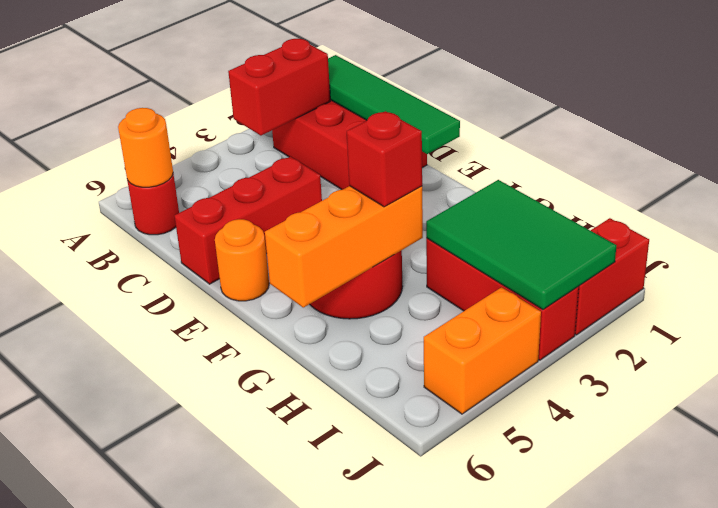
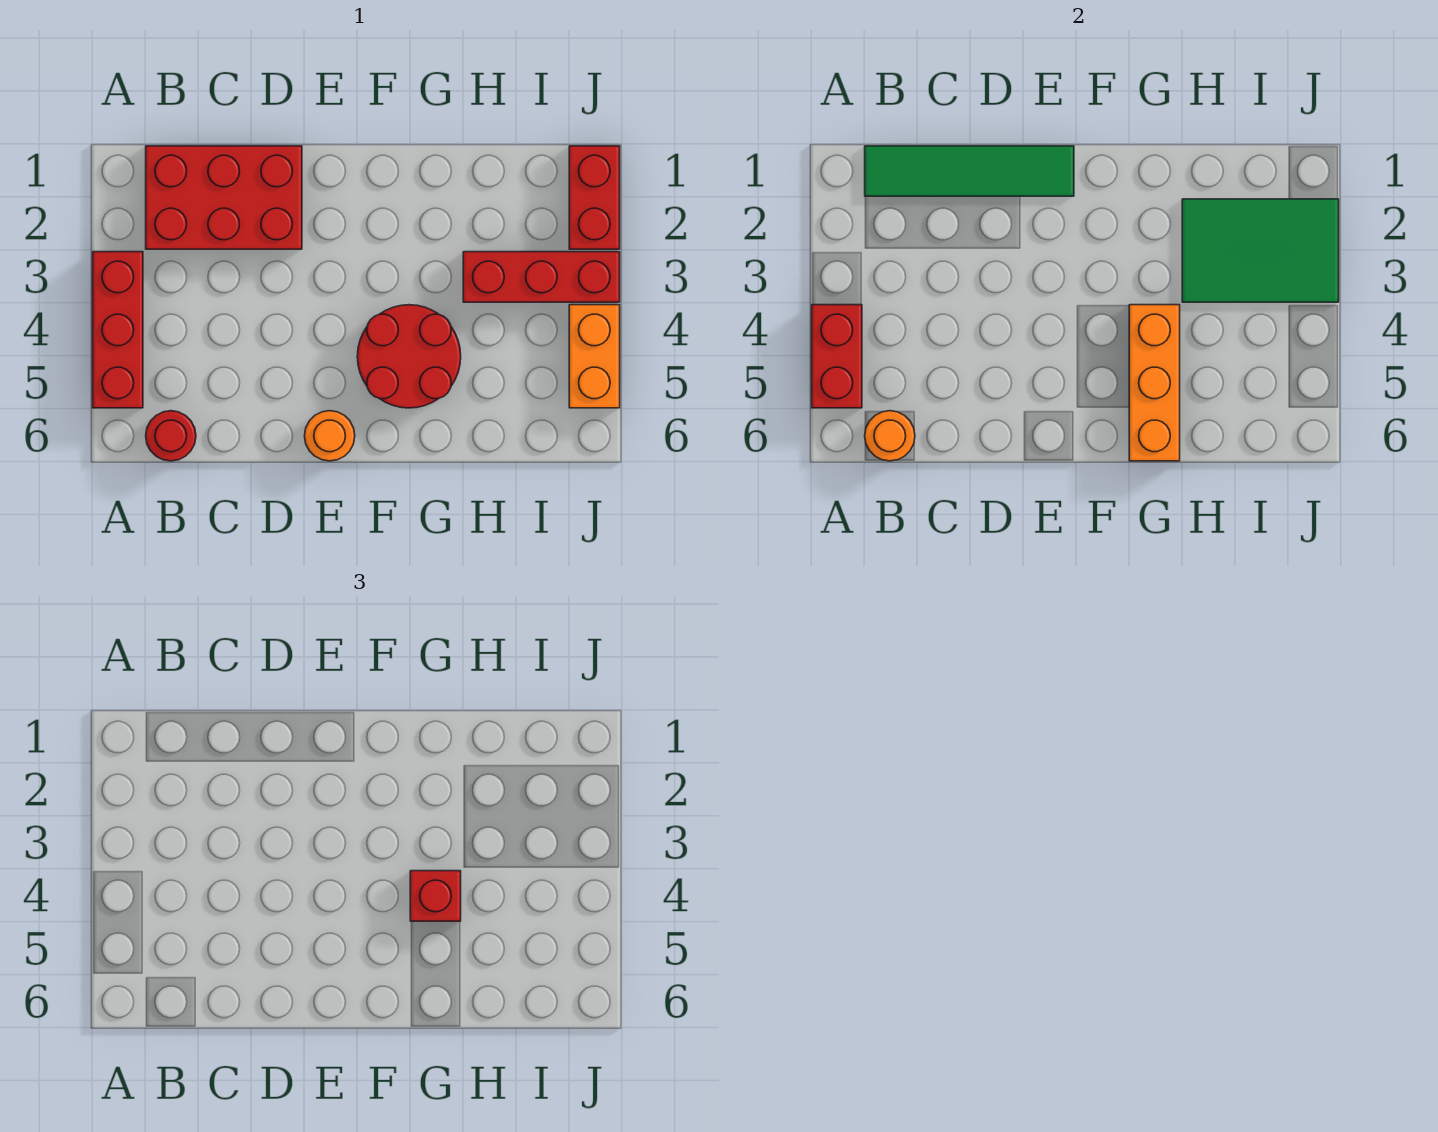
red 1x2 brick [228,39,330,136] -> red 1x2 brick moved to [812,305,862,408]
red 1x3 brick [175,157,322,284] -> red 1x3 brick moved to [93,252,143,408]

